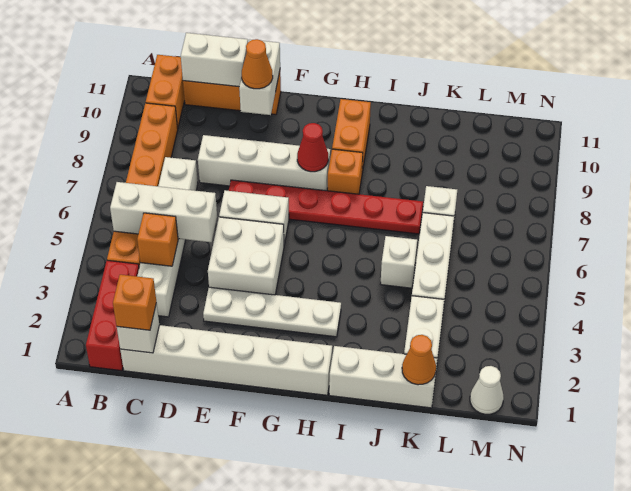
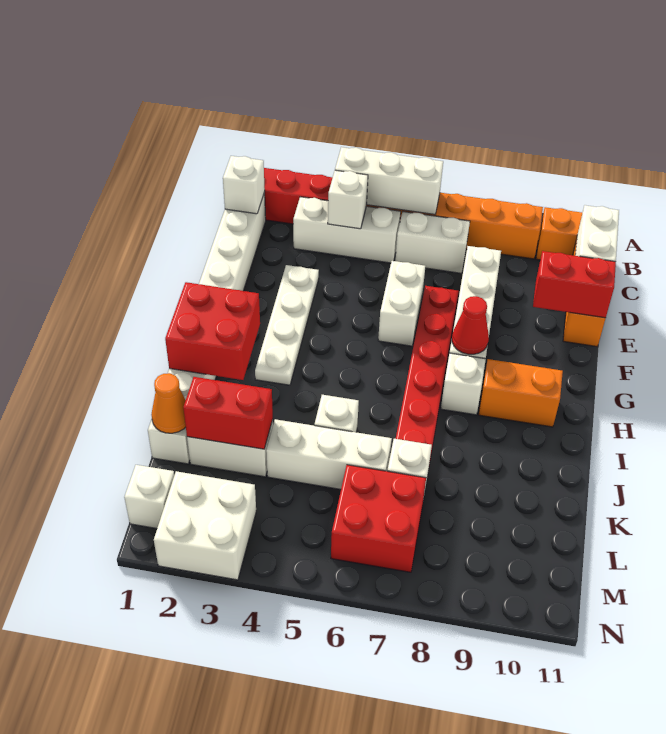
white 1x3 brick [110,182,217,242] -> white 1x3 brick turned to [335,147,443,214]
orange 1x1 brick [113,275,156,330] -> none
orange 1x1 brick [137,213,178,266] -> white 1x1 brick [328,170,368,229]
white 2x2 brick [208,217,284,295] -> white 2x2 brick moved to [154,471,256,580]
white 1x2 brick [239,40,280,115] -> red 1x2 brick [533,251,616,318]
orange 1x1 cone [242,39,273,89] -> none
none -> red 2x2 brick [165,282,260,380]
orange 1x1 brick [328,149,363,194] -> white 1x1 brick [441,353,486,415]
none -> red 1x2 brick [183,377,273,449]
none -> red 2x2 brick [331,465,426,572]
white 1x1 cone [470,366,504,414] -> white 1x1 brick [124,465,174,529]

